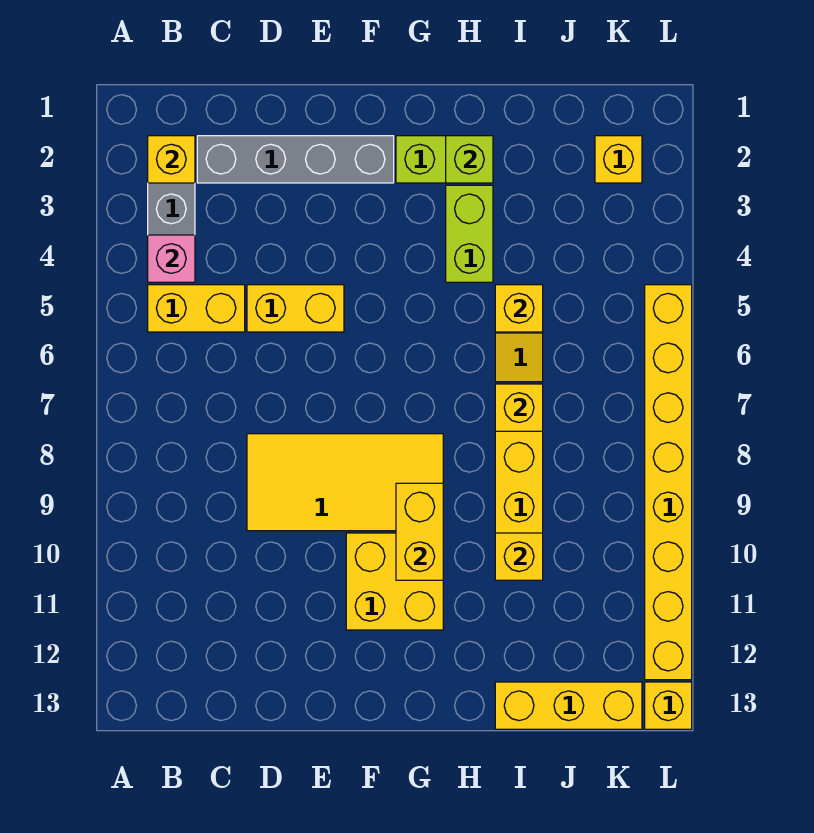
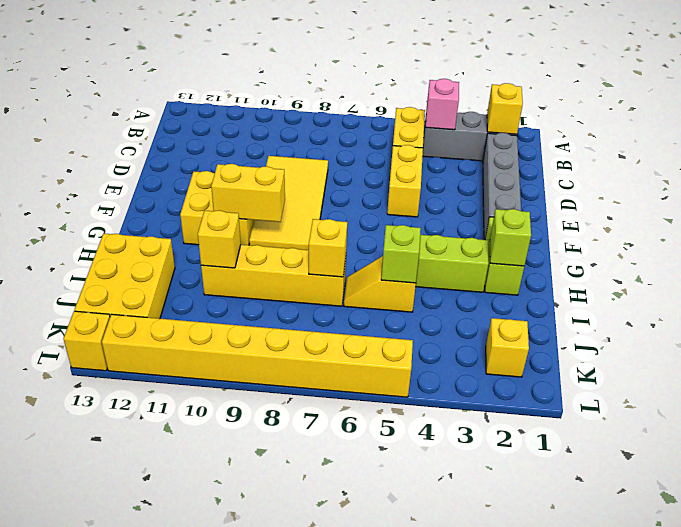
yellow 1x1 brick [495,285,543,332] -> lime 1x1 brick [381,225,421,283]
yellow 1x3 brick [495,682,642,729] -> yellow 2x3 brick [74,233,175,319]

